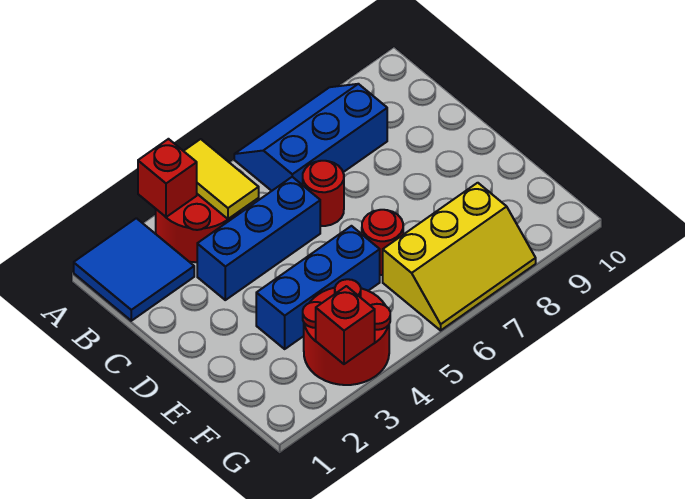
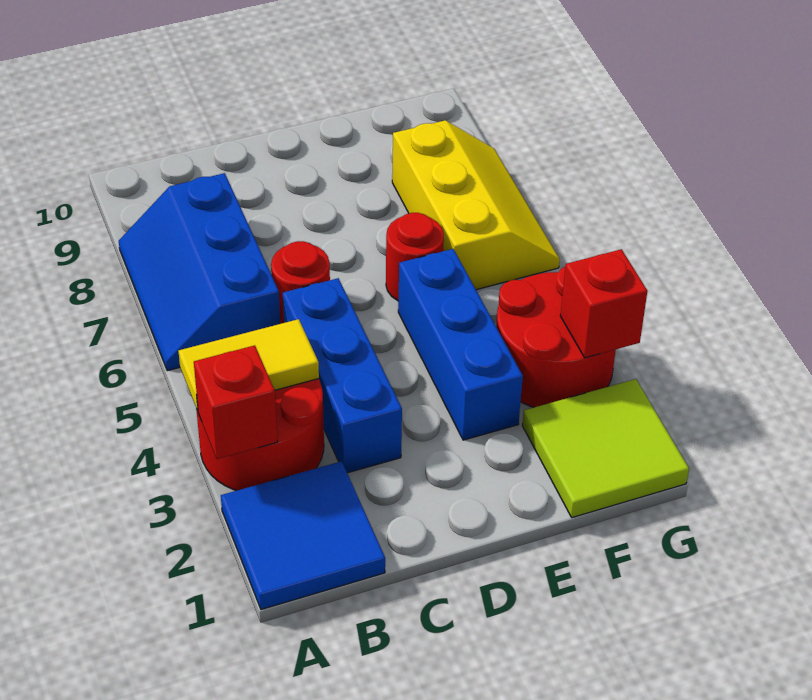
none -> lime 2x2 tile [523,379,689,518]

